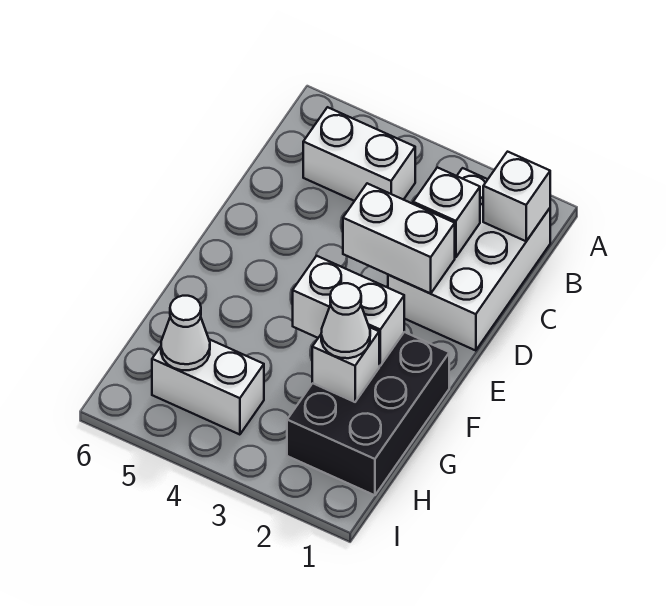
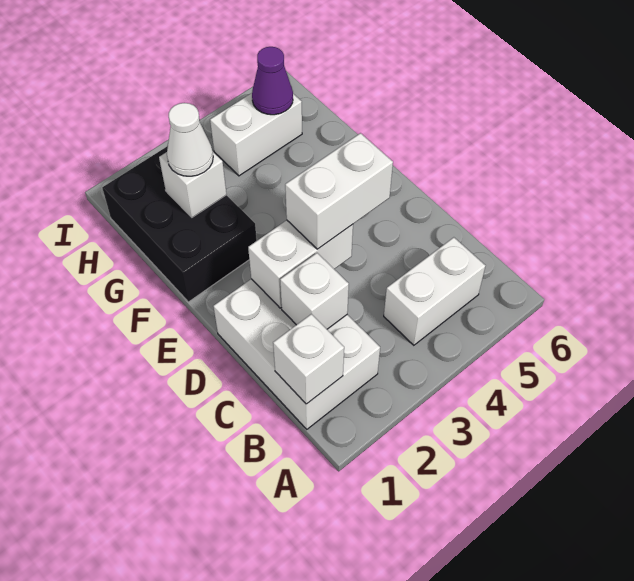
white 1x2 brick [293,256,404,366] -> white 1x2 brick moved to [285,133,393,249]
white 1x1 cone [161,296,210,370] -> purple 1x1 cone [252,47,293,115]

